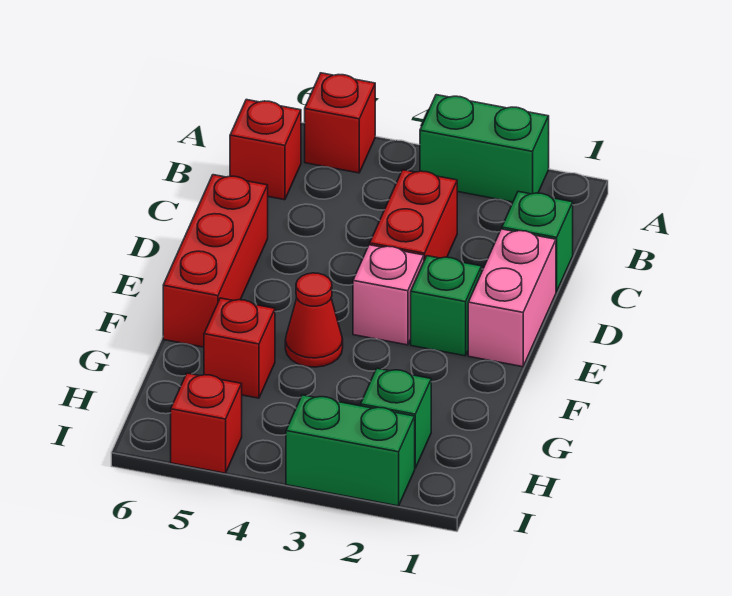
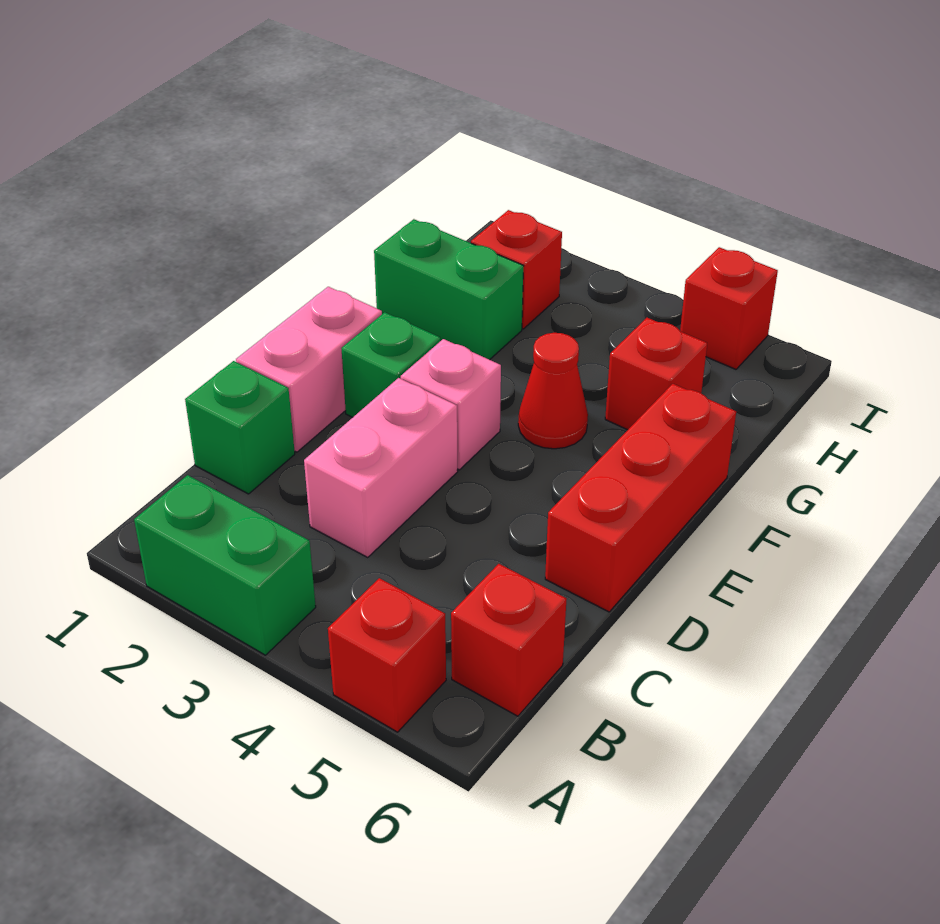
red 1x2 brick [370,170,457,260] -> pink 1x2 brick [304,378,458,557]
green 1x1 brick [361,368,431,468] -> red 1x1 brick [471,210,562,329]
green 1x2 brick [286,395,415,506] -> green 1x2 brick moved to [374,219,523,360]

